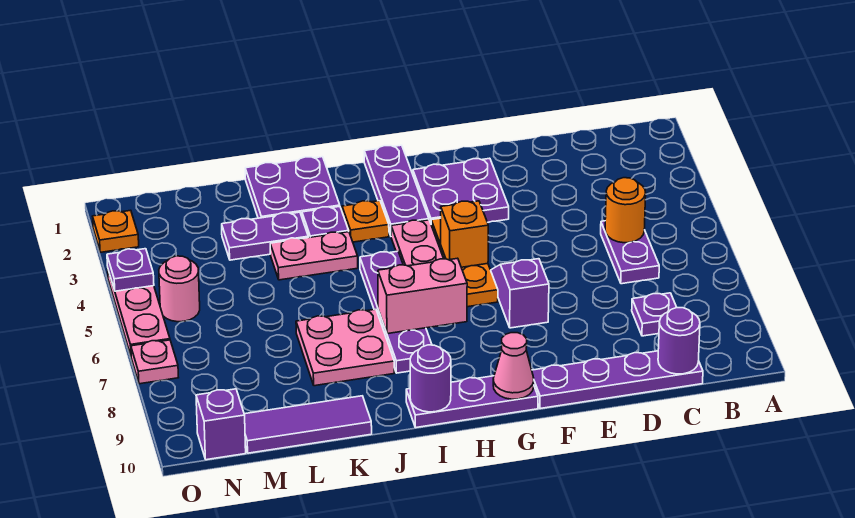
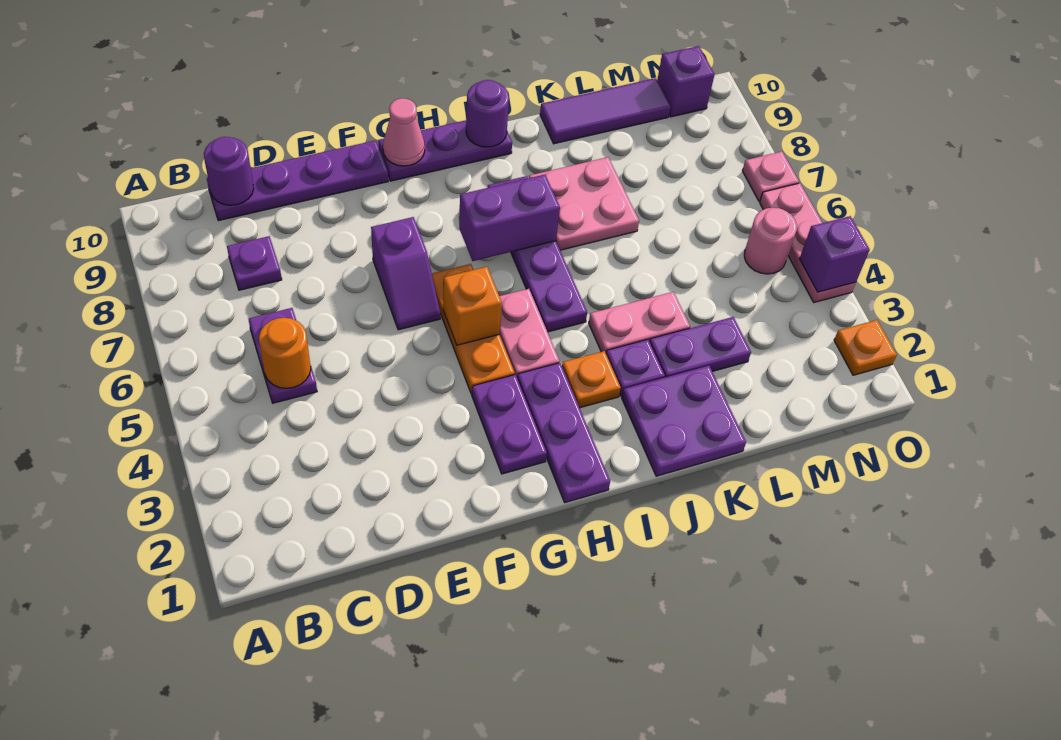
purple 2x2 plate [413,158,509,223] -> purple 1x2 plate [472,375,547,474]
pink 1x2 brick [378,258,467,334] -> purple 1x2 brick [459,175,560,261]
purple 1x1 plate [107,249,154,291] -> purple 1x1 brick [800,216,870,292]

